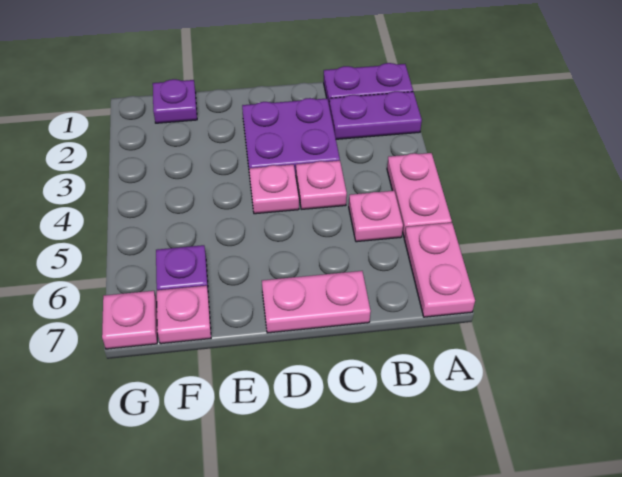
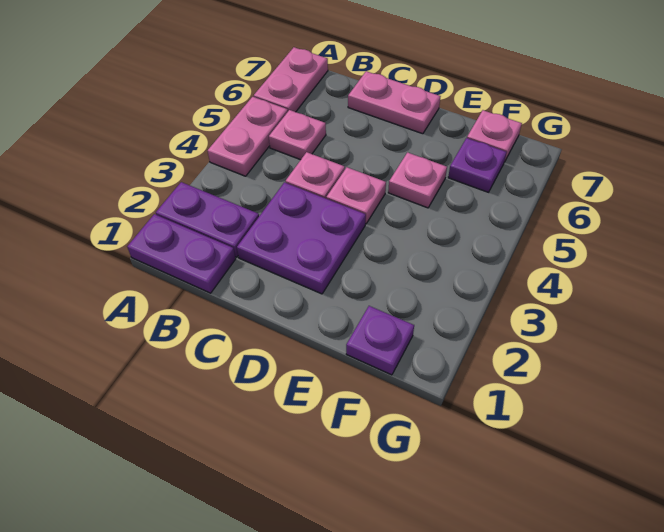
pink 1x1 plate [102,291,157,349] -> pink 1x1 plate moved to [388,152,447,208]

